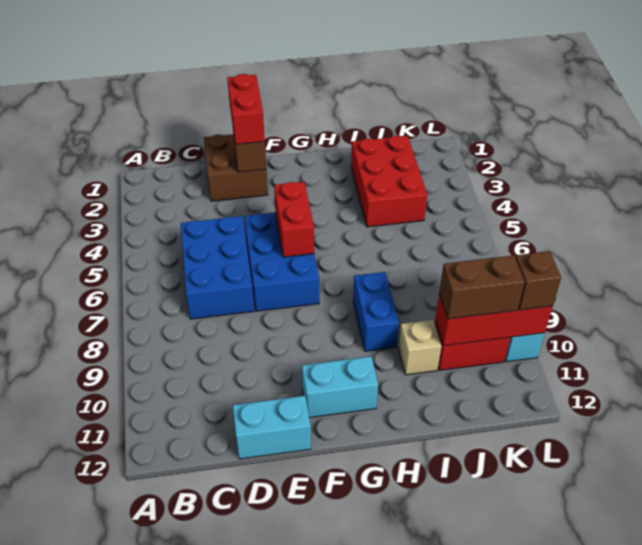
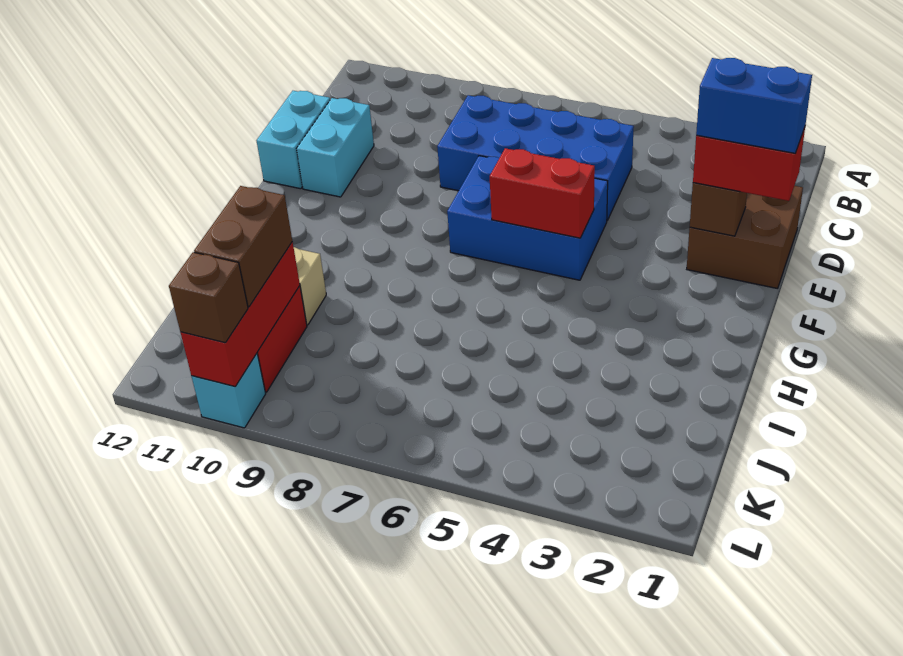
blue 2x3 brick [181,216,254,319] -> blue 2x4 brick [437,95,634,220]
cyan 1x2 brick [302,357,378,418] -> cyan 1x2 brick moved to [297,98,374,197]
blue 1x2 brick [353,272,399,351] -> blue 1x2 brick moved to [696,58,812,153]
red 2x3 brick [351,136,427,227] -> none

